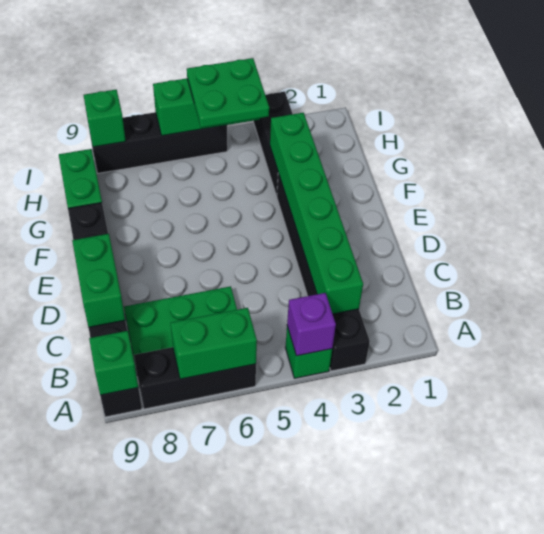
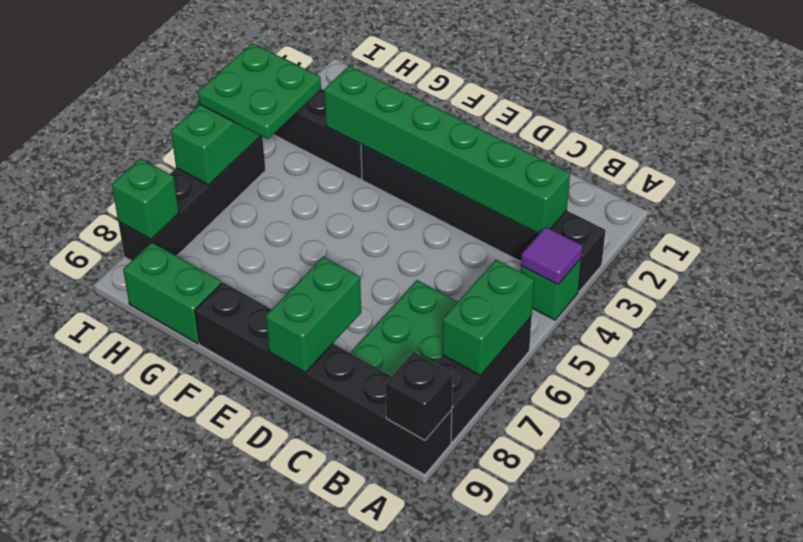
purple 1x1 brick [287,293,336,356] -> purple 1x1 tile [521,227,583,285]
green 1x1 brick [89,331,138,395] -> black 1x1 brick [386,352,453,440]
green 1x2 brick [72,234,125,327] -> green 1x2 brick turned to [266,257,361,372]

